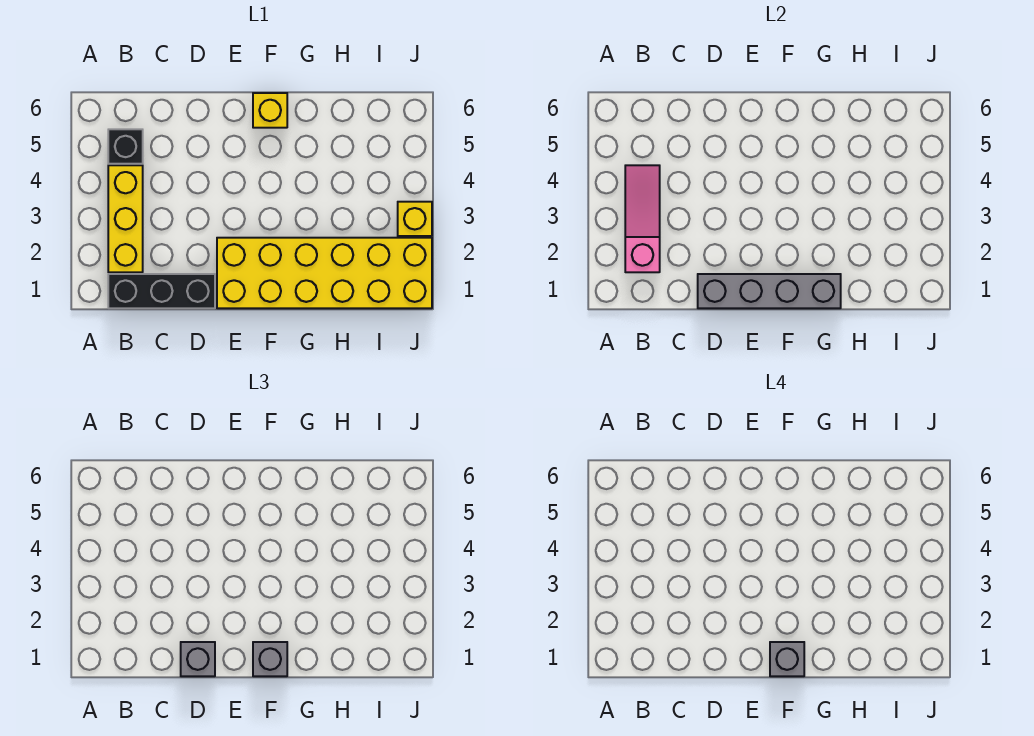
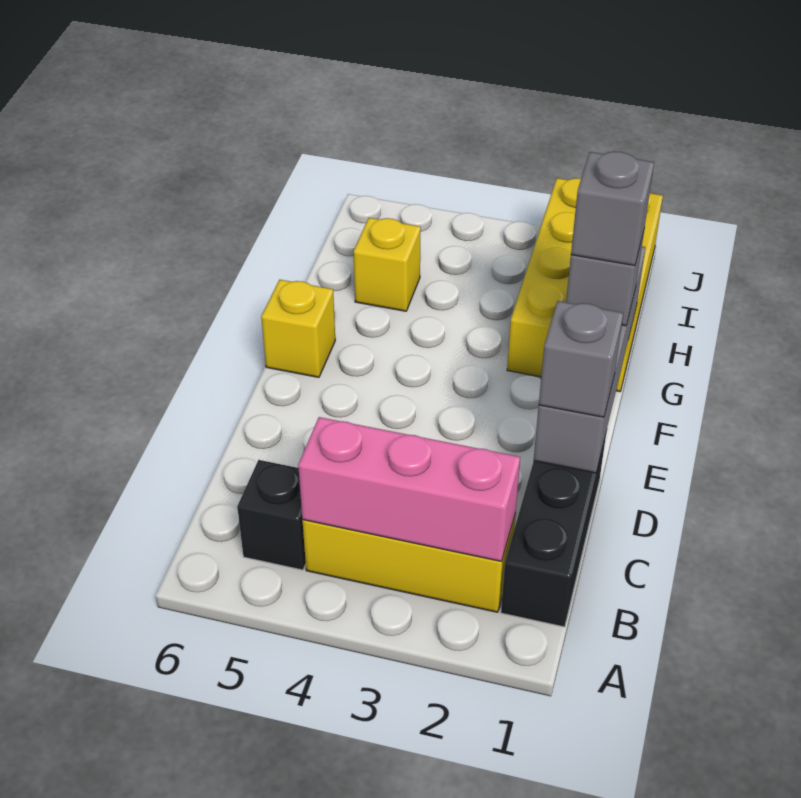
pink 1x3 slope [625,165,660,272] -> pink 1x3 brick [298,417,520,561]
yellow 2x6 brick [217,238,432,308] -> yellow 2x4 brick [507,178,663,392]
yellow 1x1 brick [398,202,432,236] -> yellow 1x1 brick moved to [353,218,421,311]

